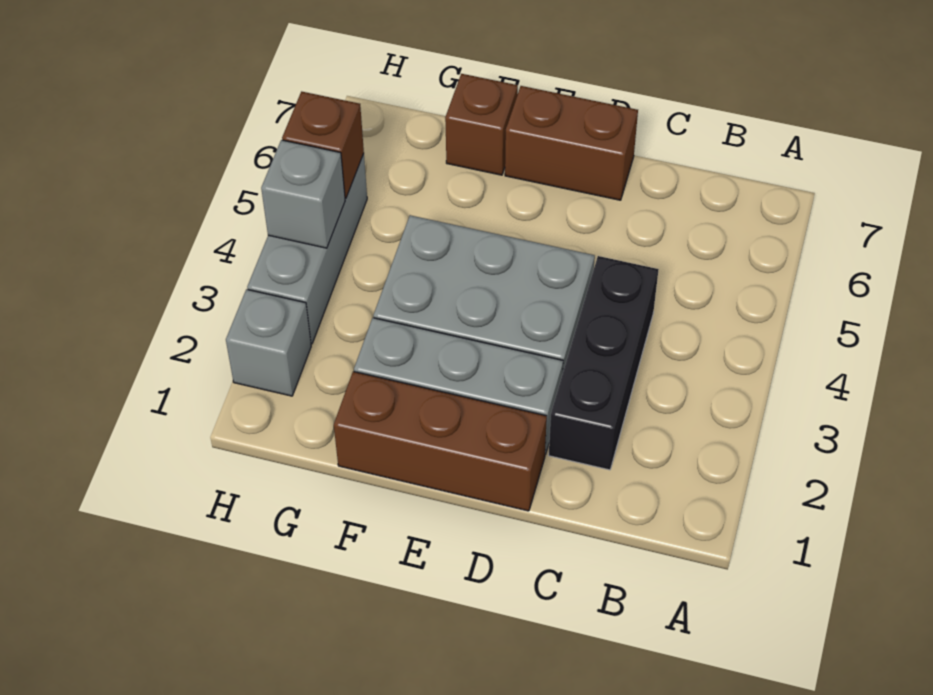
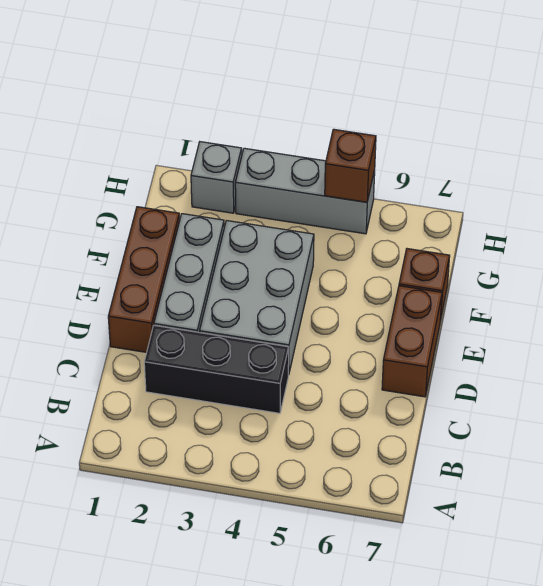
grey 1x1 brick [261,140,345,248] -> none

